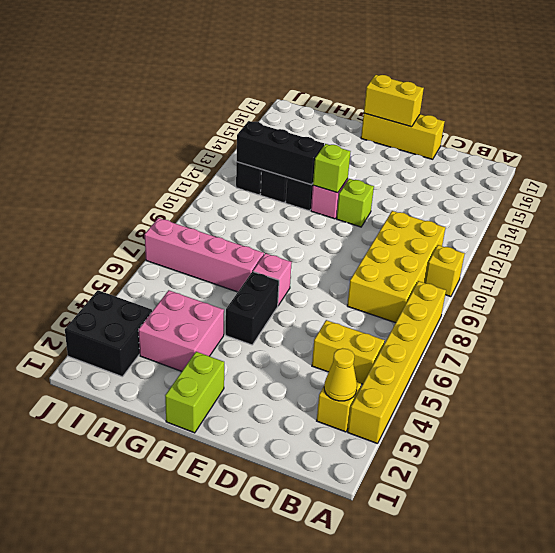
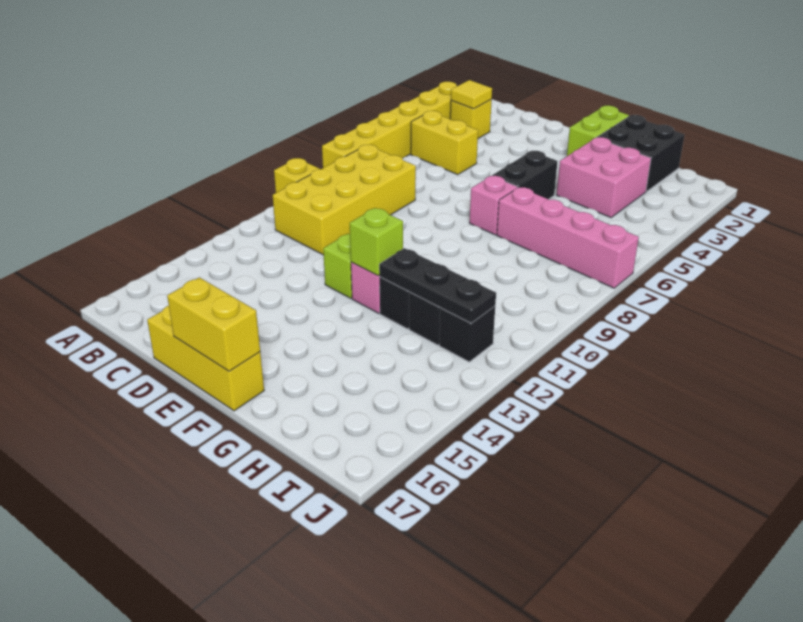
yellow 1x1 cone [324,348,357,401] -> yellow 1x1 tile [451,80,492,109]
black 1x3 brick [236,121,324,185] -> black 1x3 plate [379,248,496,323]
black 2x2 brick [65,290,152,377] -> black 2x2 brick moved to [598,115,684,192]

